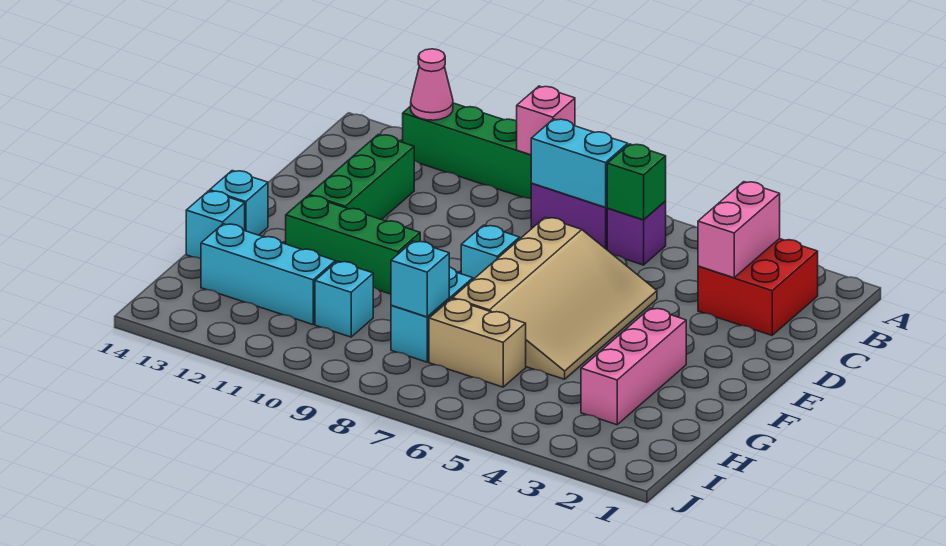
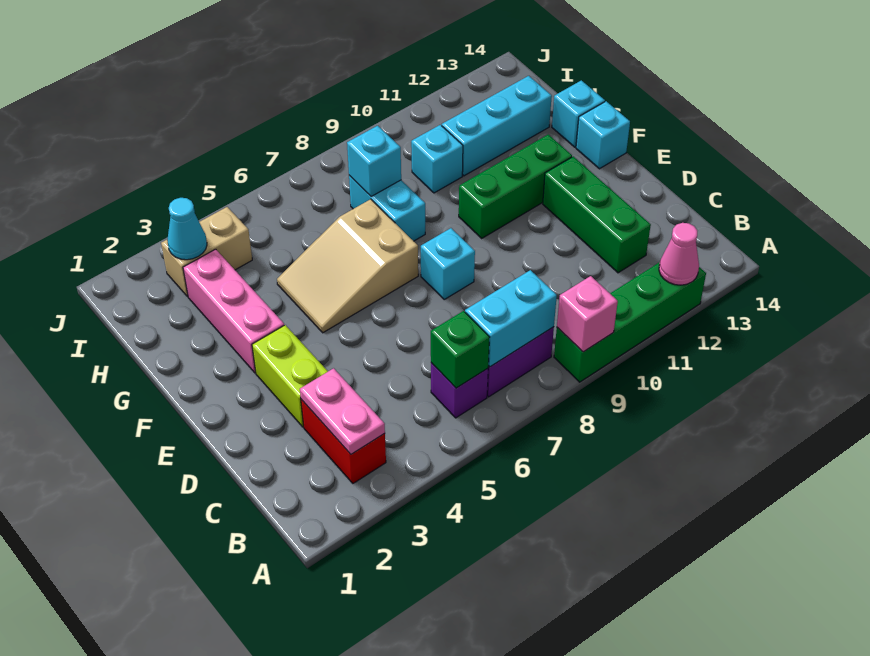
red 2x2 brick [698,239,818,335] -> red 1x2 brick [301,400,386,483]
pink 1x2 brick [698,182,780,278] -> pink 1x2 plate [300,368,385,454]
none -> lime 1x2 brick [252,325,328,427]
tan 3x4 slope [452,218,657,379] -> tan 2x3 slope [277,199,418,333]
tan 1x2 brick [429,299,526,387] -> tan 1x2 brick moved to [161,207,252,297]
none -> cyan 1x1 cone [167,198,207,260]

